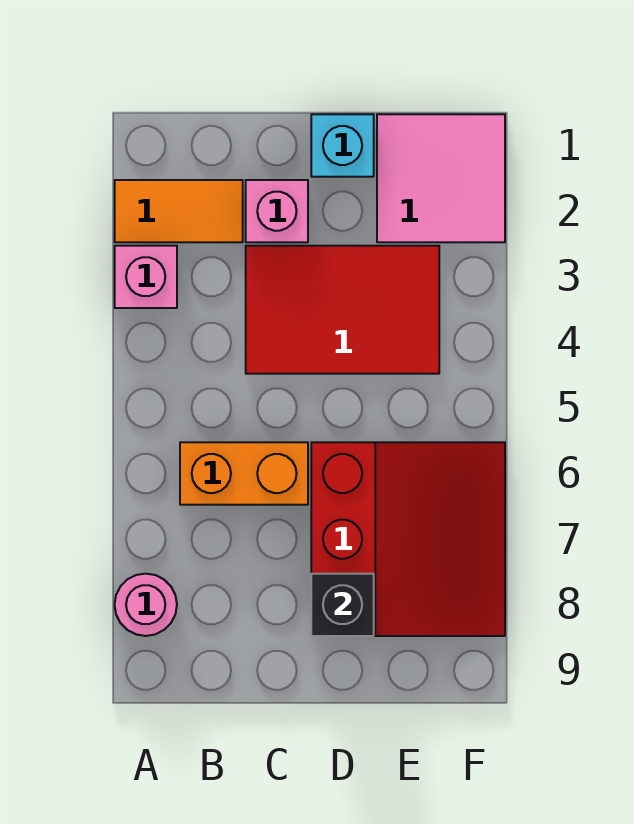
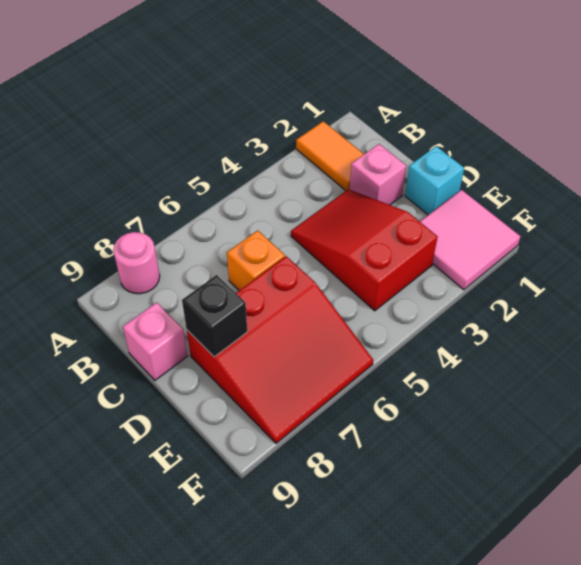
pink 1x1 brick [115,246,177,308] -> pink 1x1 brick moved to [123,302,188,380]
orange 1x2 brick [180,442,308,505] -> orange 1x1 brick [227,230,285,290]
red 2x3 tile [246,246,439,374] -> red 2x3 slope [291,189,438,311]

